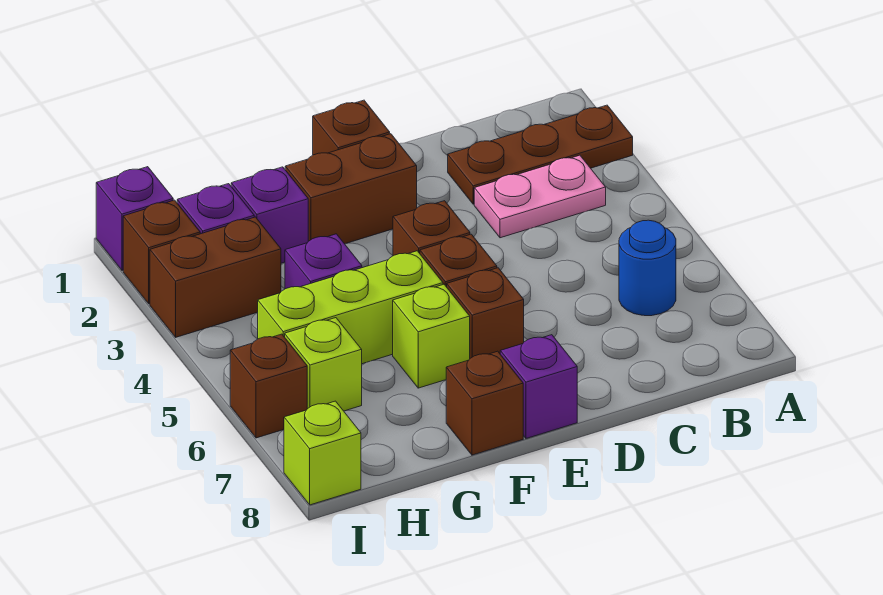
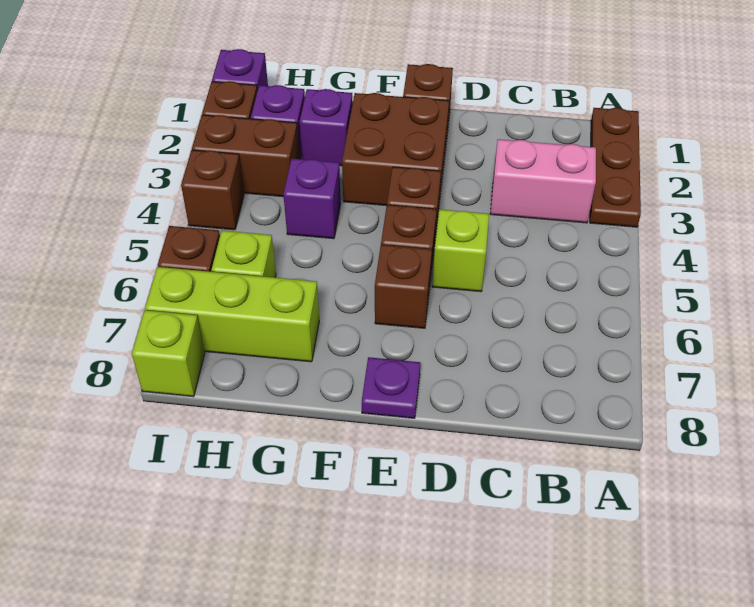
brown 1x3 plate [448,105,633,204] -> brown 1x3 plate turned to [590,108,641,227]
pink 1x2 plate [474,155,606,238] -> pink 1x2 brick [490,139,596,223]
blue 1x1 round brick [619,220,676,316] -> none
brown 1x2 brick [285,134,417,244] -> brown 2x2 brick [342,93,449,206]
purple 1x1 brick [500,335,577,438] -> purple 1x1 plate [362,357,420,418]
lime 1x3 brick [258,251,443,364] -> lime 1x3 brick moved to [145,267,319,362]
lime 1x1 brick [393,284,470,388] -> lime 1x1 brick moved to [432,209,489,292]
brown 1x1 brick [446,351,523,455] -> brown 1x1 brick moved to [181,150,244,230]

